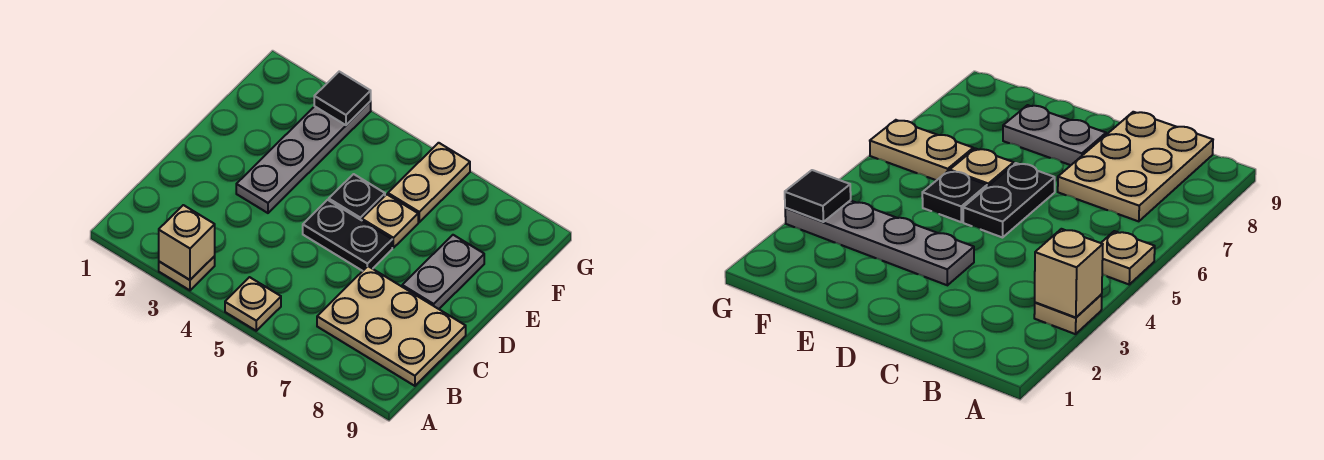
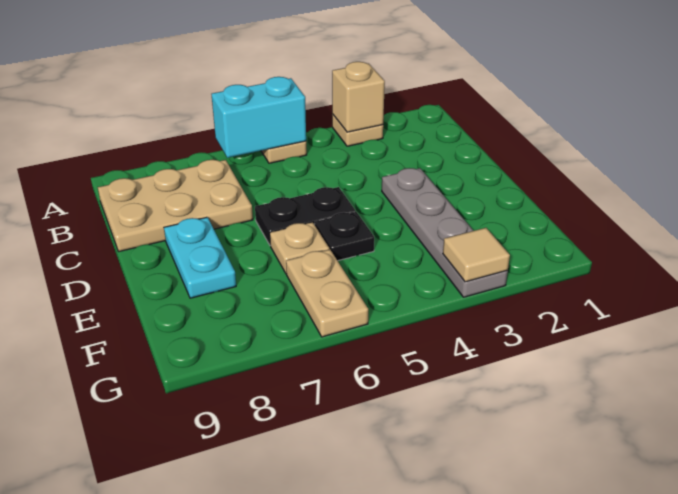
none -> cyan 1x2 brick [211,77,306,158]
grey 1x2 plate [402,235,484,309] -> cyan 1x2 plate [164,217,236,298]
black 1x1 tile [314,72,371,125] -> tan 1x1 tile [443,228,510,282]

